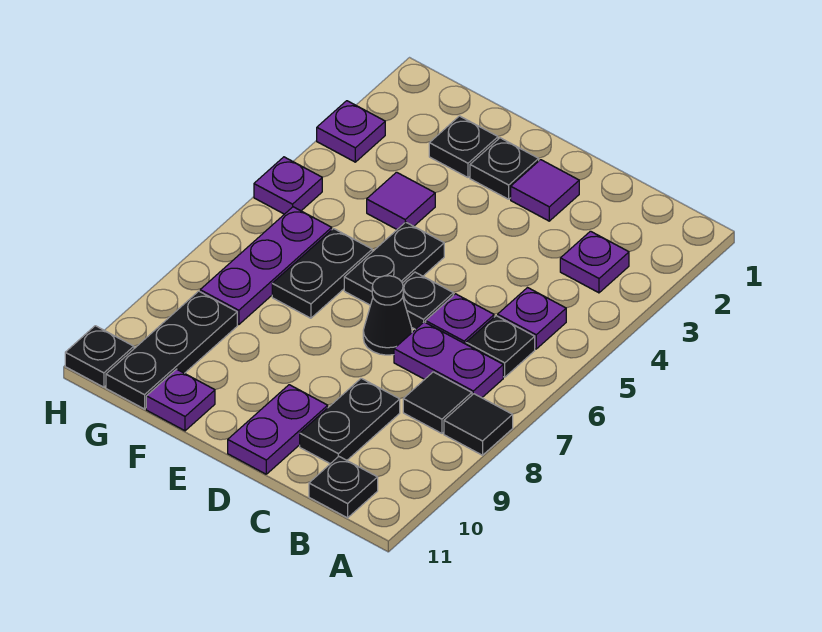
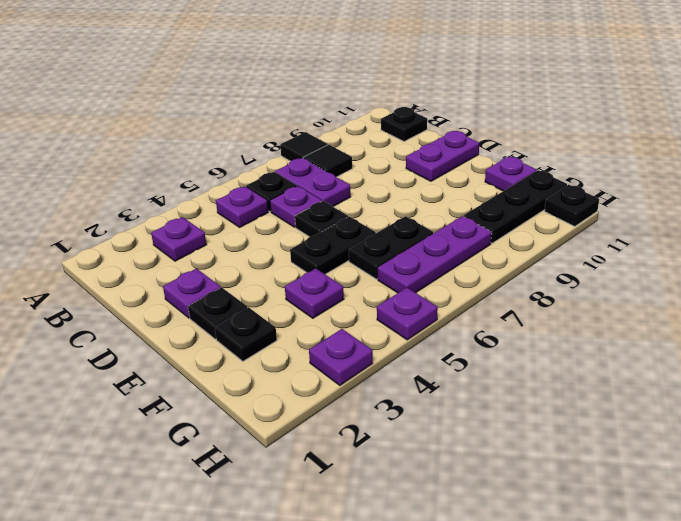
black 1x2 plate [300,378,400,464] -> none
purple 1x1 tile [511,160,579,221] -> purple 1x1 plate [163,269,221,318]
black 1x1 cone [363,276,412,355] -> none
purple 1x1 tile [367,172,435,229] -> purple 1x1 plate [285,269,344,318]

